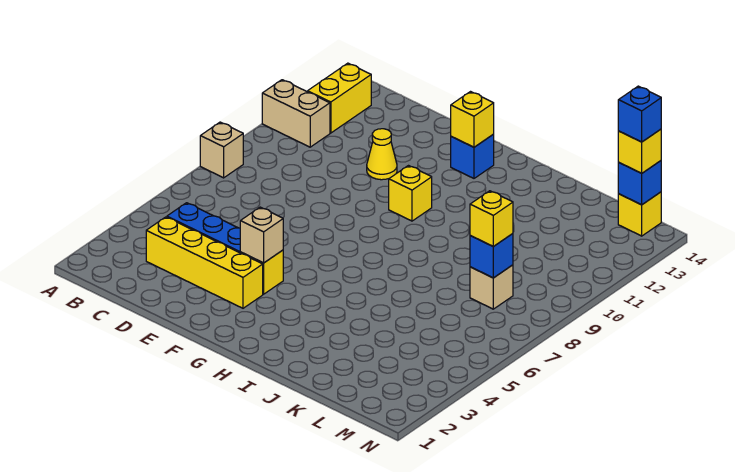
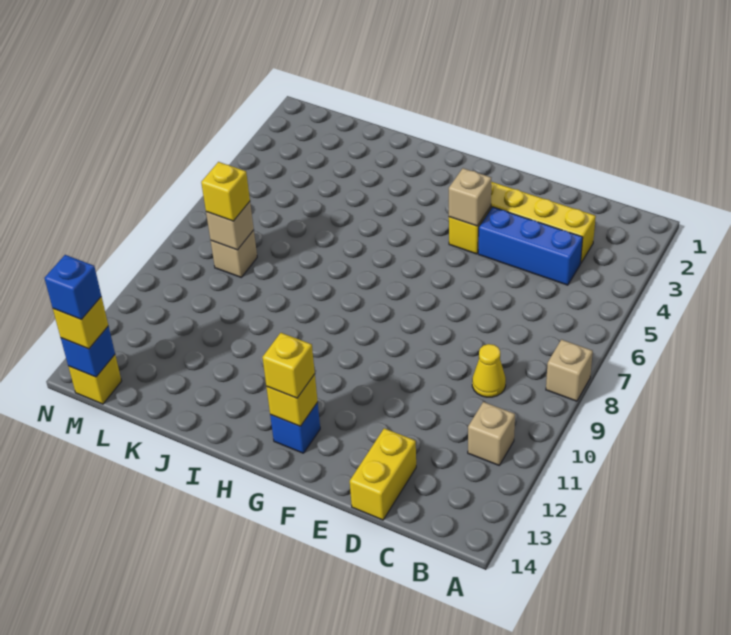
tan 1x2 brick [262,80,330,147] -> tan 1x1 brick [468,402,515,465]
yellow 1x2 brick [308,63,371,133] -> yellow 1x2 brick moved to [350,428,416,520]
yellow 1x1 cone [367,129,397,180] -> yellow 1x1 cone moved to [472,344,506,397]
yellow 1x1 brick [389,166,432,221] -> yellow 1x1 brick moved to [262,333,315,398]
blue 1x1 brick [470,234,513,278] -> tan 1x1 brick [206,202,254,250]

